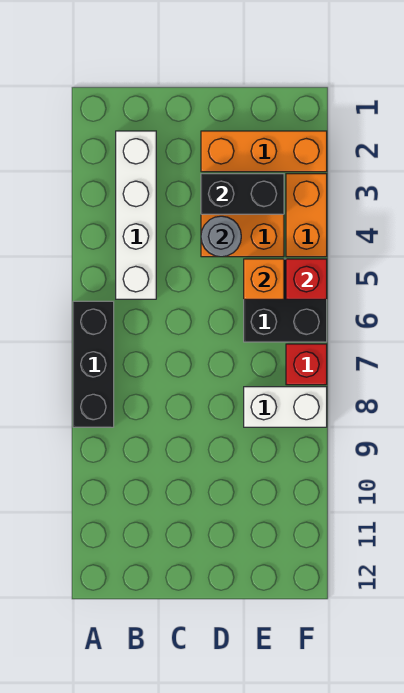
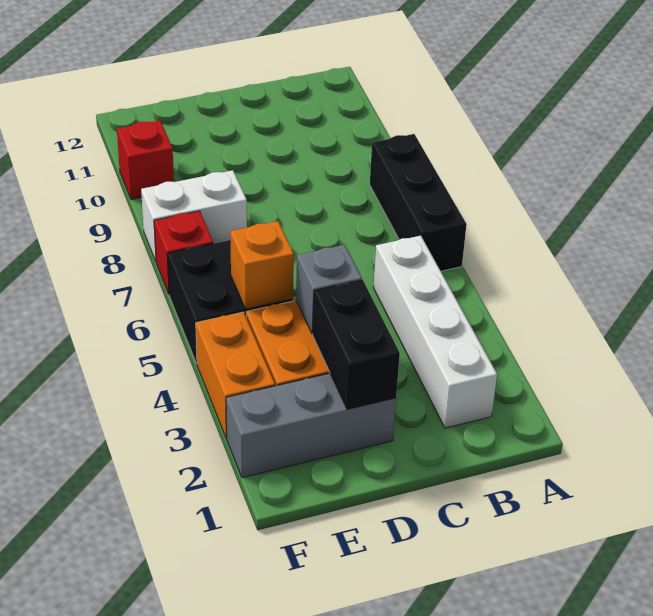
orange 1x3 brick [201,131,327,172] -> grey 1x3 brick [226,373,396,478]
black 1x2 brick [201,174,284,214] -> black 1x2 brick turned to [313,280,400,409]
grey 1x1 round brick [201,216,241,257] -> grey 1x1 brick [296,245,362,334]
red 1x1 brick [286,259,327,299] -> red 1x1 brick moved to [117,120,174,199]

